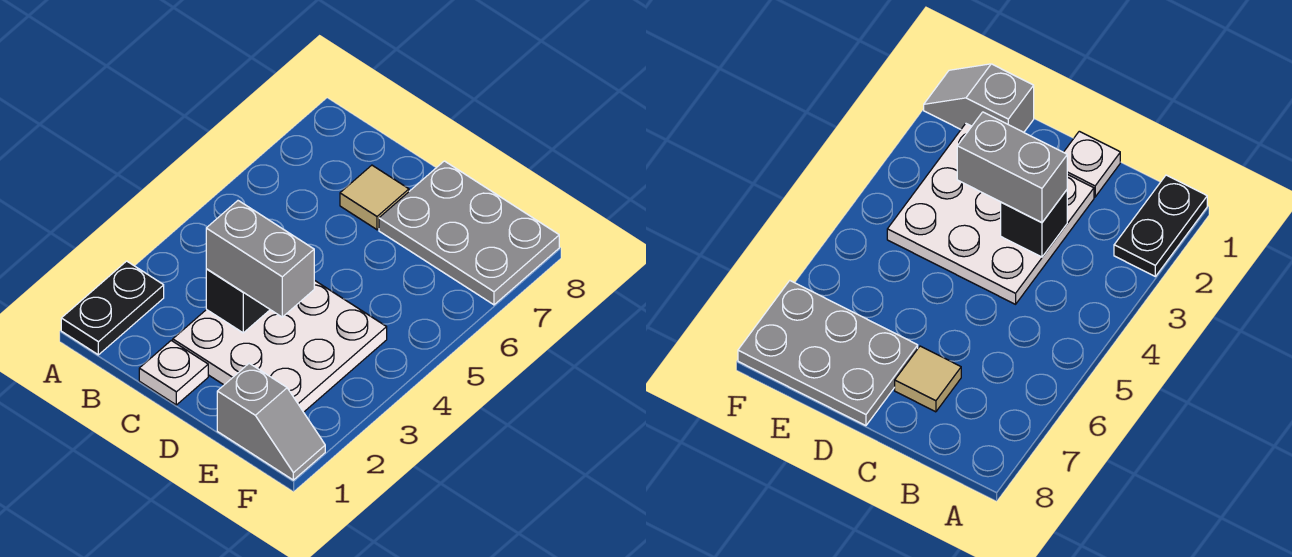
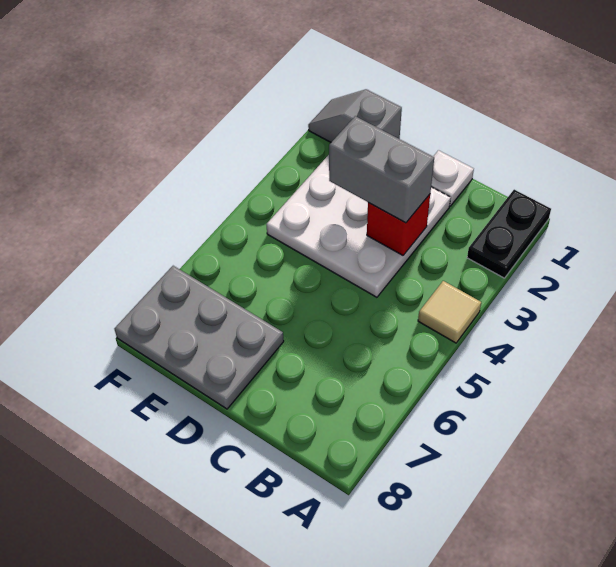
black 1x1 brick [206,269,270,333] -> red 1x1 brick [367,194,430,255]
tan 1x1 tile [340,165,409,230] -> tan 1x1 tile moved to [418,281,481,343]

